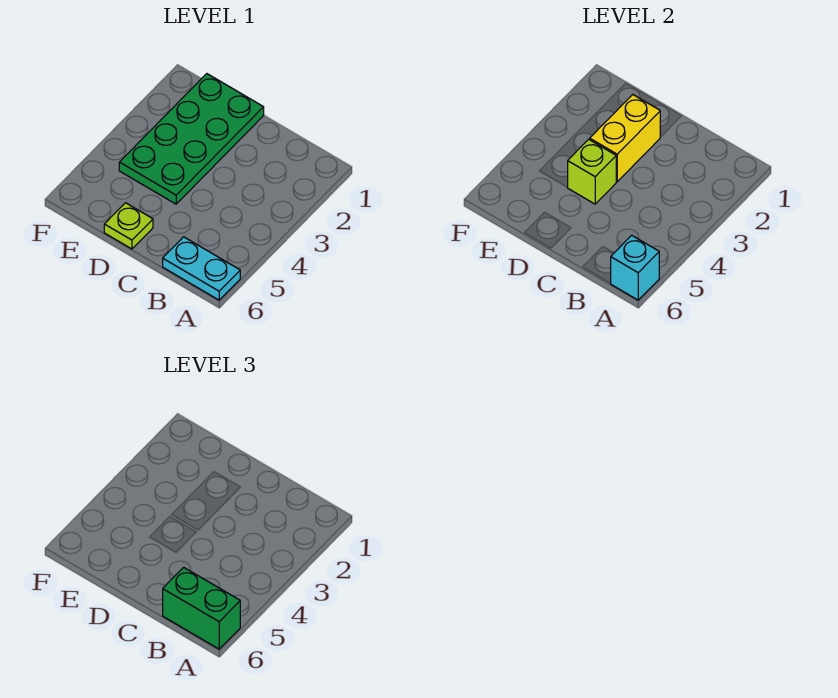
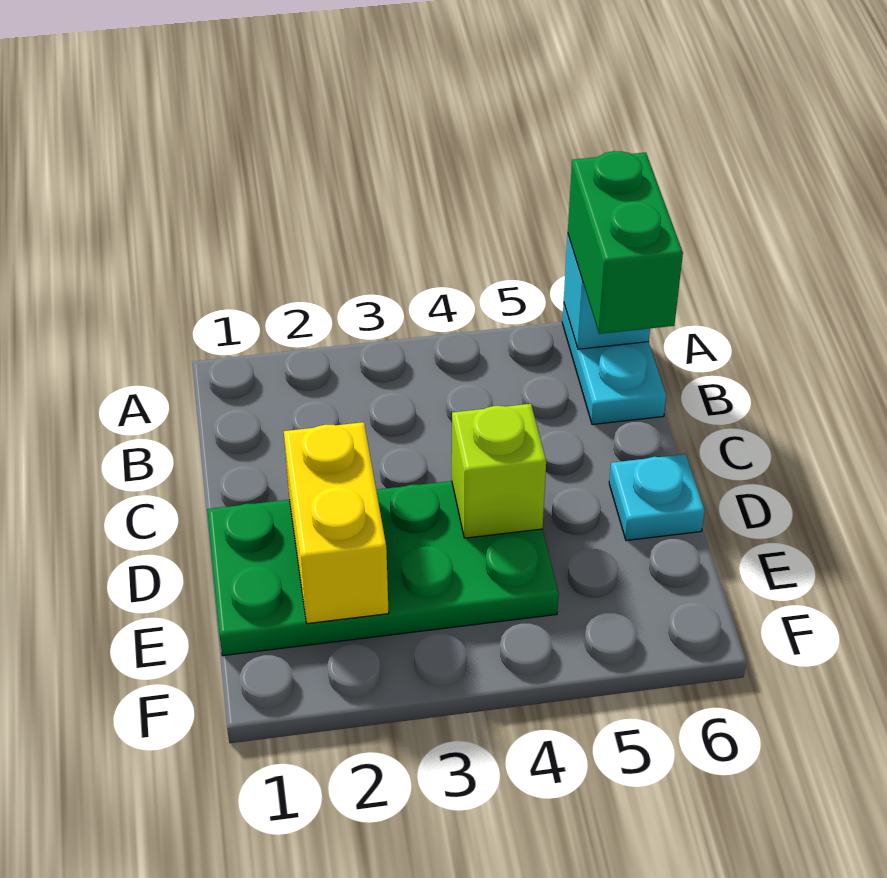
yellow 1x2 brick [590,95,660,182] -> yellow 1x2 brick turned to [284,422,389,624]
lime 1x1 plate [104,203,153,249] -> cyan 1x1 plate [609,454,705,541]

